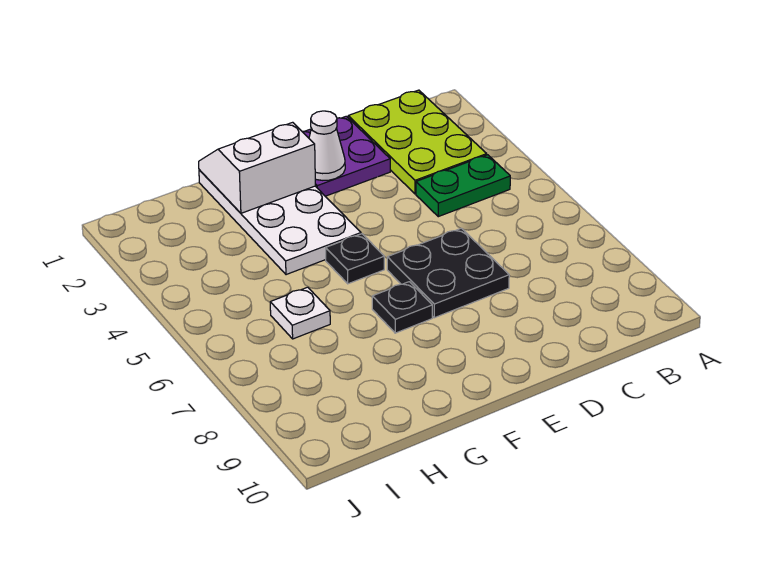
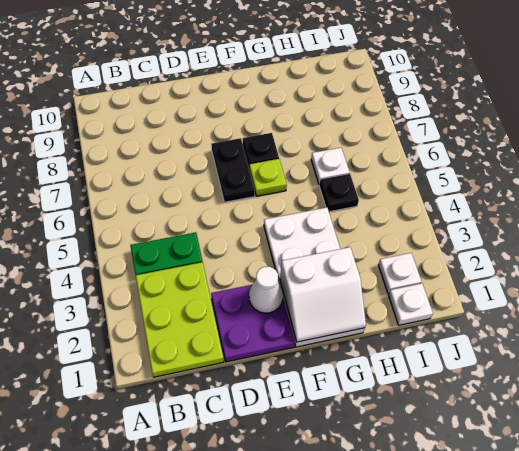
black 2x2 plate [387,228,509,318] -> black 1x2 plate [211,138,255,202]
black 1x1 plate [326,234,384,284] -> black 1x1 plate moved to [319,174,359,212]
none -> lime 1x1 plate [249,159,287,196]
none -> white 1x1 plate [388,283,433,325]
none -> white 1x1 plate [378,253,422,294]

